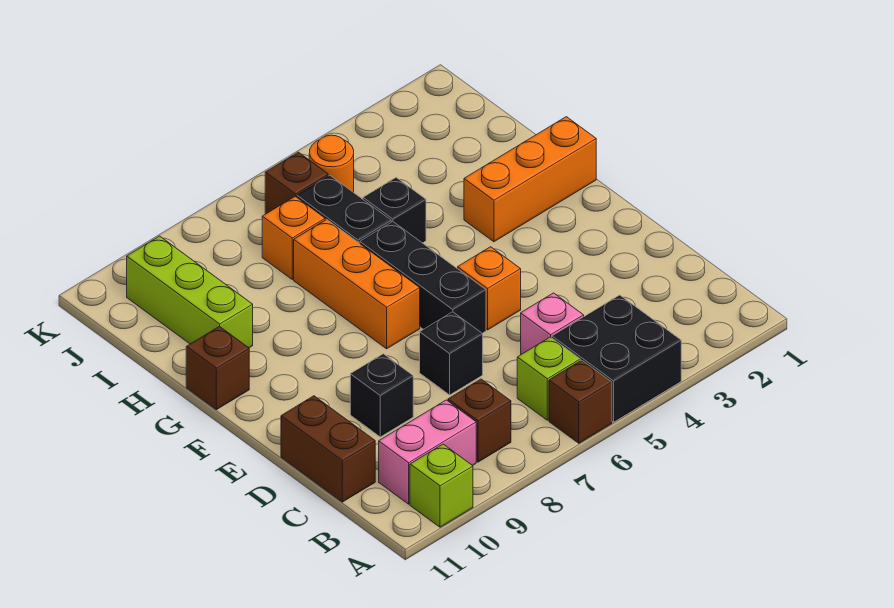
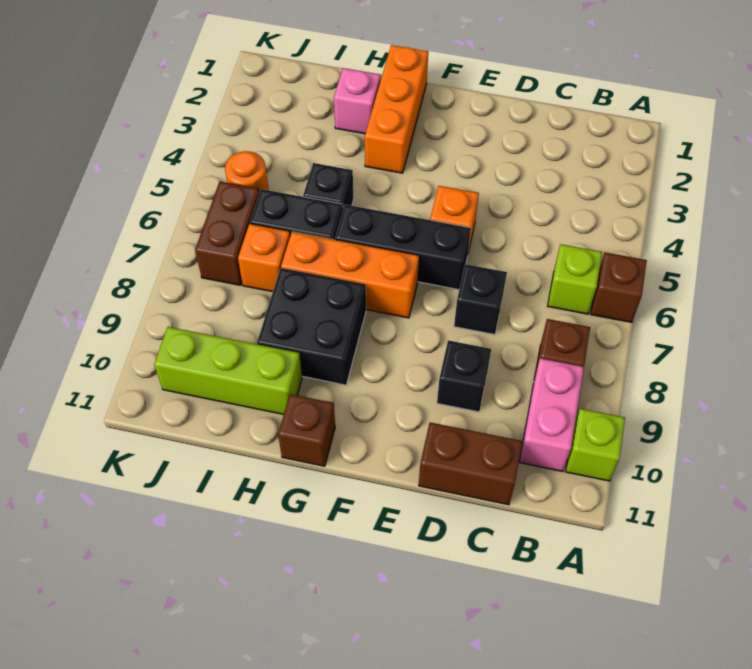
black 2x2 brick [552,295,681,422] -> black 2x2 brick moved to [257,268,366,385]
pink 1x1 brick [521,293,584,354] -> pink 1x1 brick moved to [334,68,381,134]
brown 1x1 brick [265,152,328,214] -> brown 1x2 brick [195,182,259,285]

